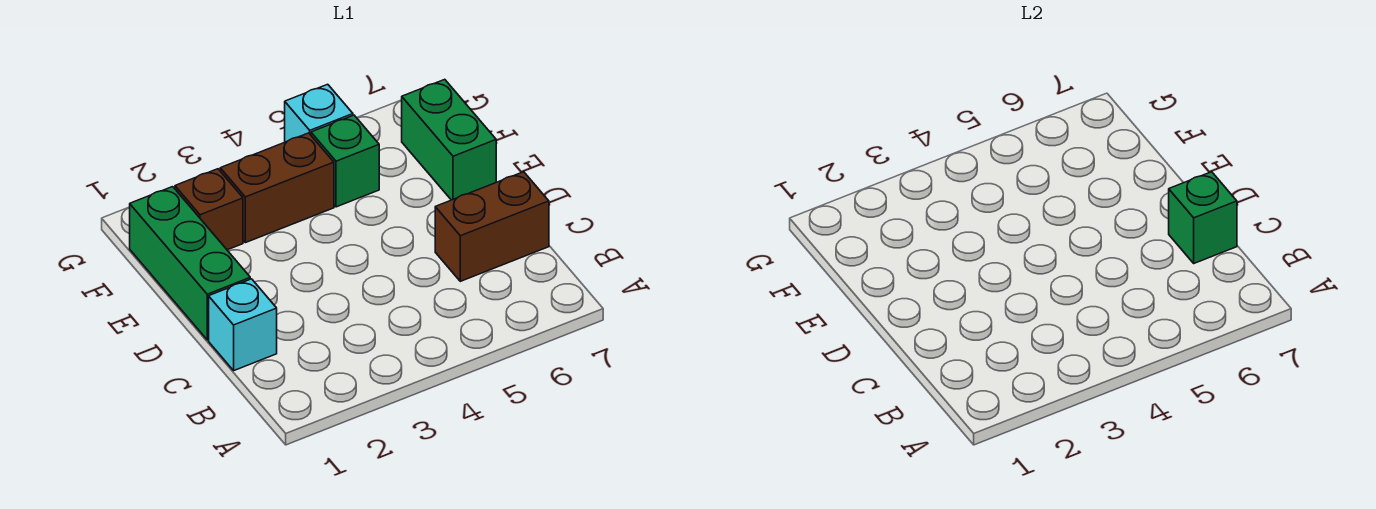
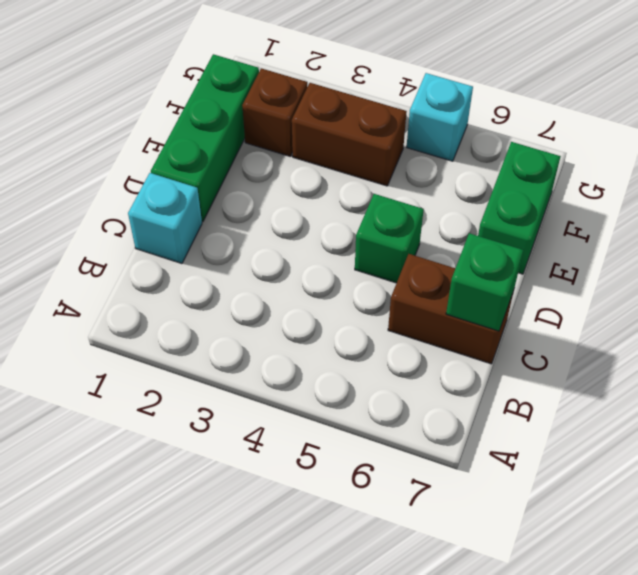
green 1x1 brick [311,115,379,207] -> green 1x1 brick moved to [355,194,424,283]

